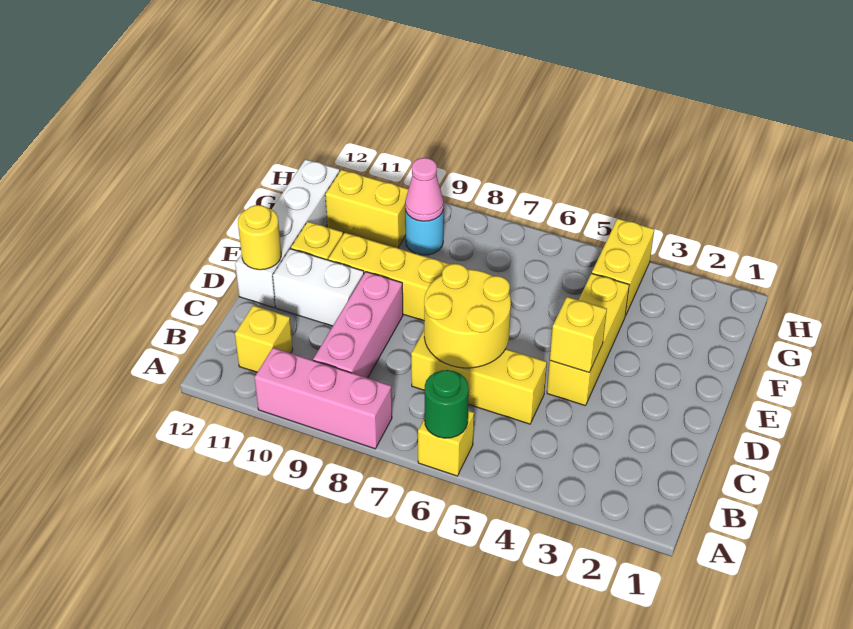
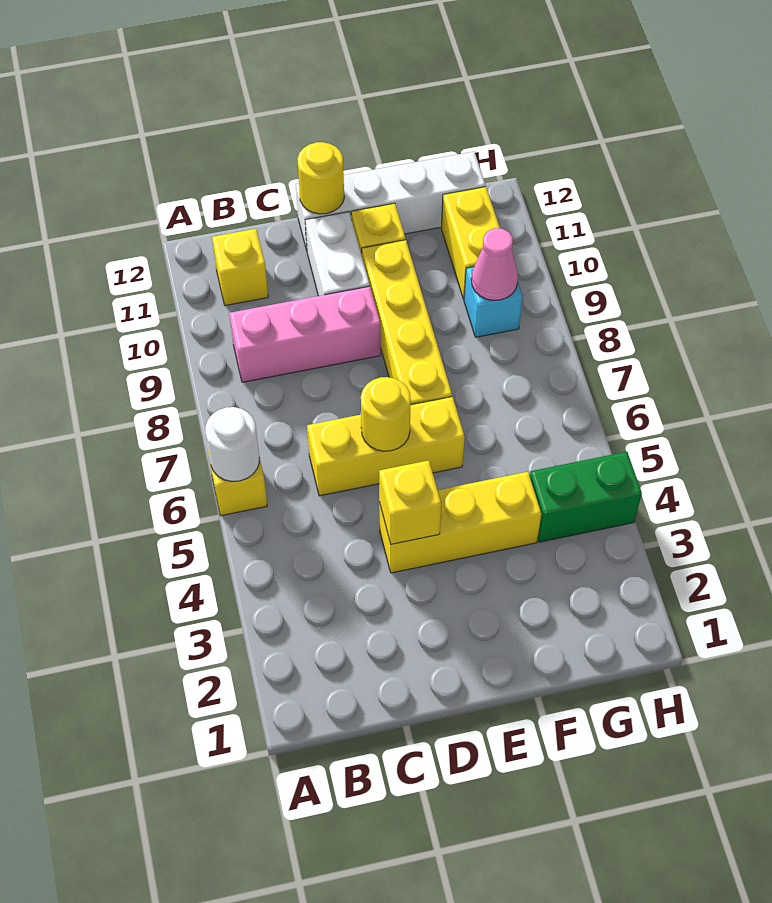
green 1x1 round brick [424,370,469,438] -> white 1x1 round brick [205,407,259,482]
pink 1x3 brick [254,348,392,449] -> none
yellow 1x3 brick [411,331,547,424] -> yellow 1x3 brick turned to [307,397,465,496]
yellow 2x2 round brick [424,264,511,368] -> yellow 1x1 round brick [361,377,411,451]
yellow 1x2 brick [592,219,654,316] -> green 1x2 brick [530,452,642,542]
cyan 1x1 round brick [405,210,444,255] -> cyan 1x1 brick [464,267,523,337]

